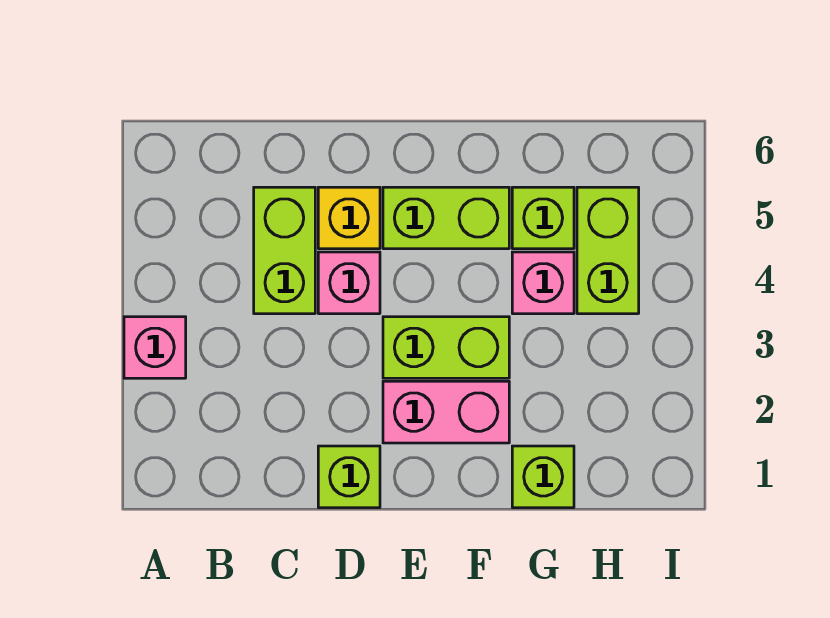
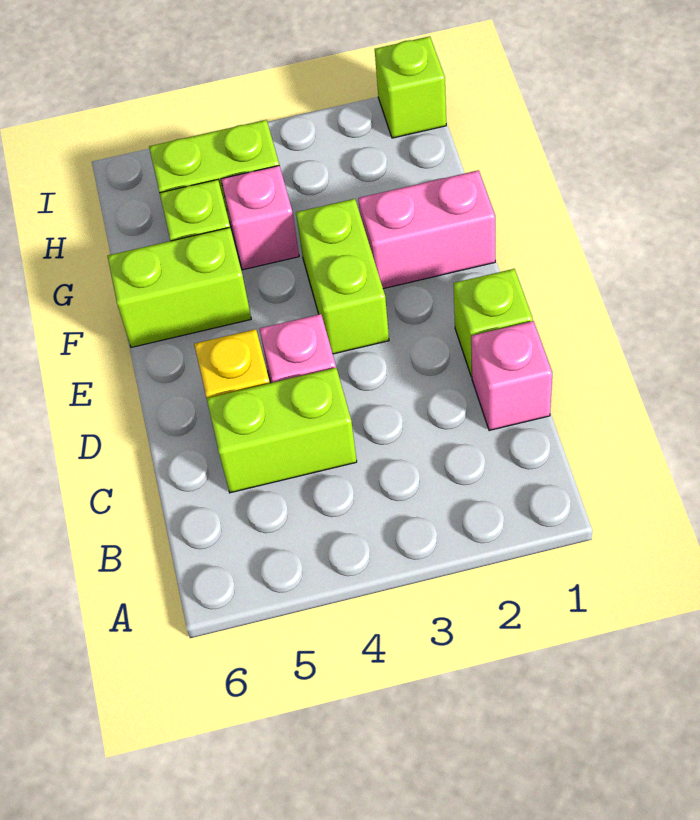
pink 1x1 brick [124,317,186,378] -> pink 1x1 brick moved to [471,321,552,431]
pink 1x2 brick [383,381,509,443] -> pink 1x2 brick turned to [358,170,495,289]
lime 1x2 brick [383,187,509,249] -> lime 1x2 brick turned to [108,228,251,347]
lime 1x1 brick [512,446,574,508] -> lime 1x1 brick moved to [375,36,446,138]

